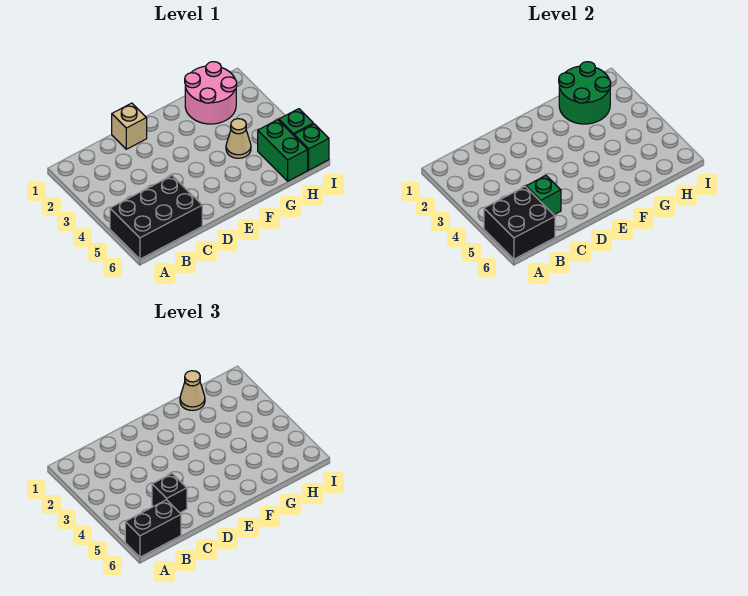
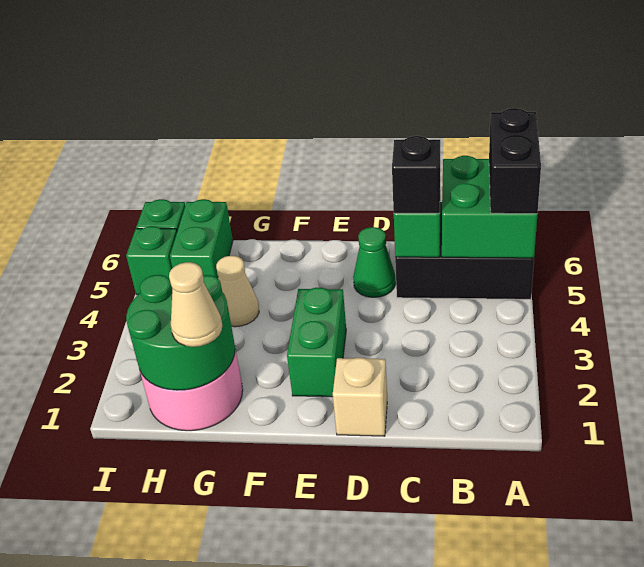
black 2x2 brick [484,187,555,259] -> green 2x2 brick [442,156,537,258]
black 1x2 brick [125,500,181,557] -> black 1x2 brick turned to [489,108,541,214]
none -> green 1x1 cone [353,227,396,297]
none -> green 1x2 brick [287,288,346,397]

